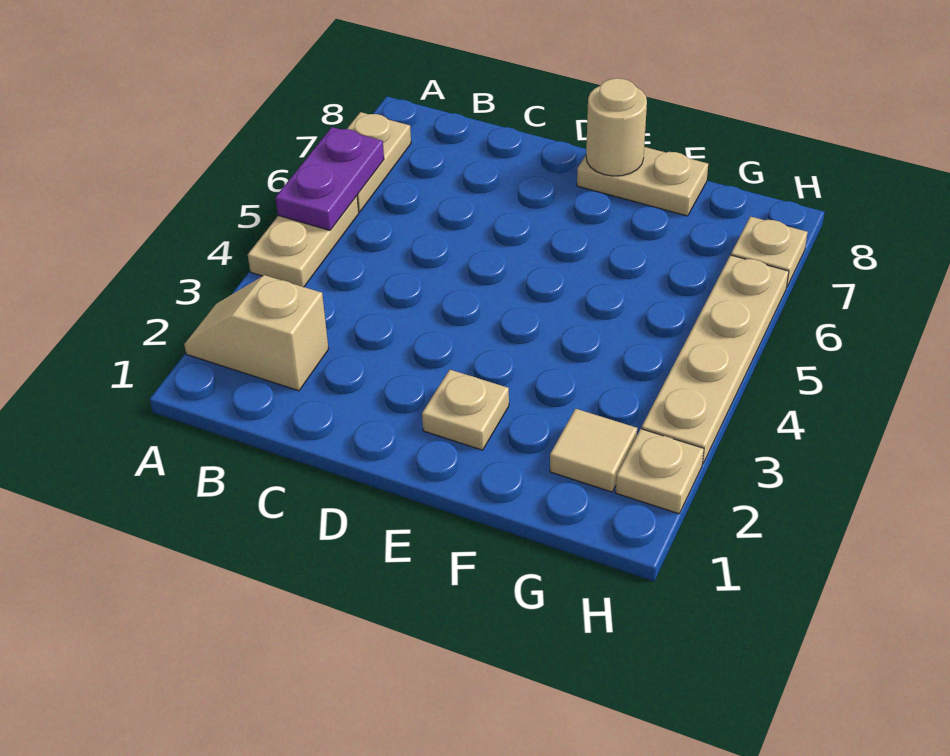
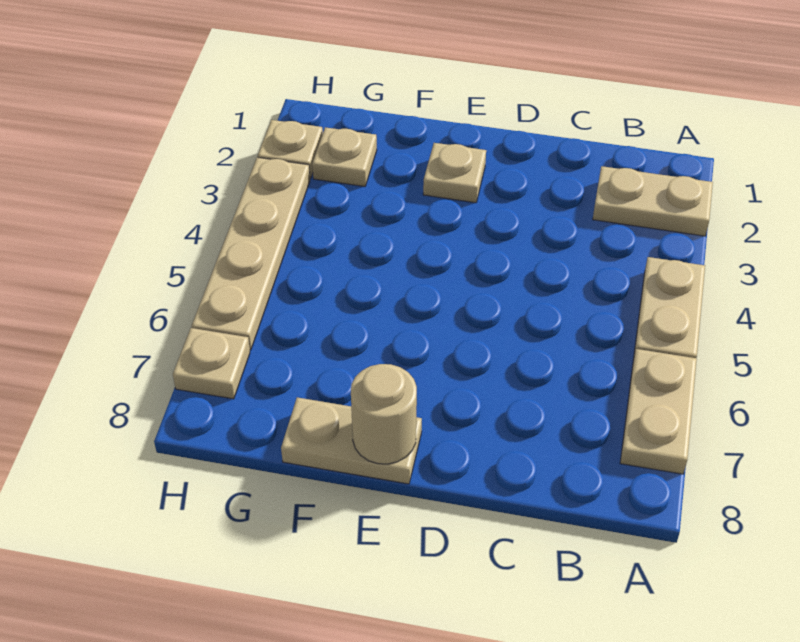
tan 1x2 slope [184,275,328,391] -> tan 1x2 plate [593,166,713,236]
purple 1x2 plate [276,127,384,230] -> none
tan 1x1 tile [550,409,637,492] -> tan 1x1 plate [312,127,377,187]

